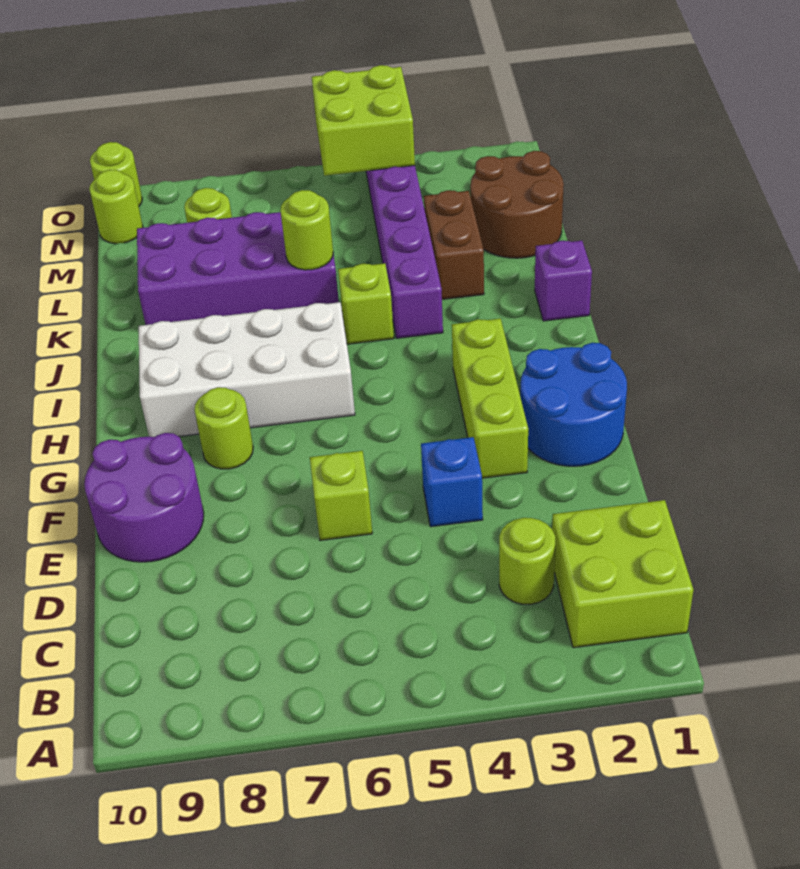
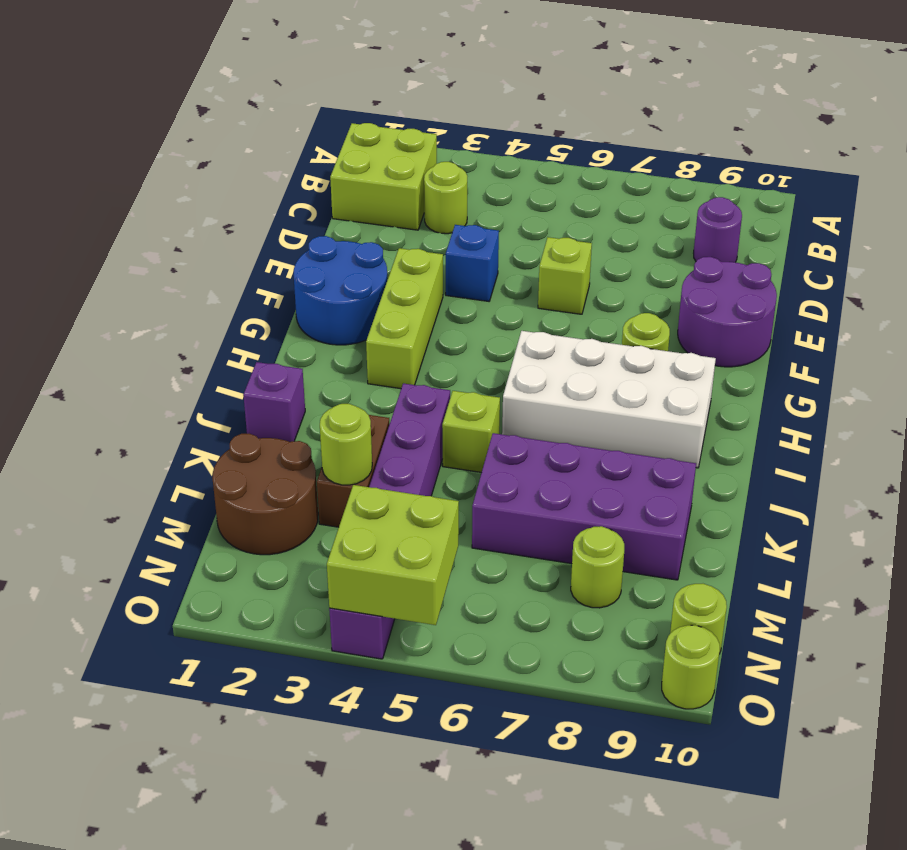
none -> purple 1x1 round brick [694,197,742,262]
lime 1x1 round brick [280,190,333,270] -> lime 1x1 round brick moved to [320,404,372,485]

